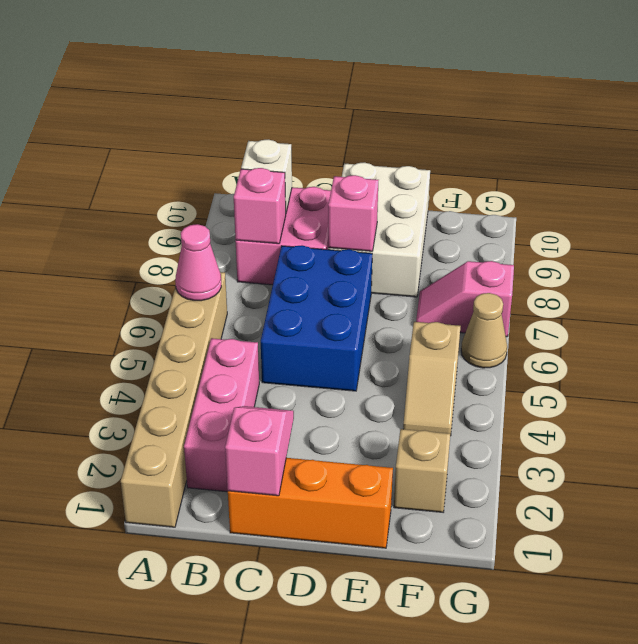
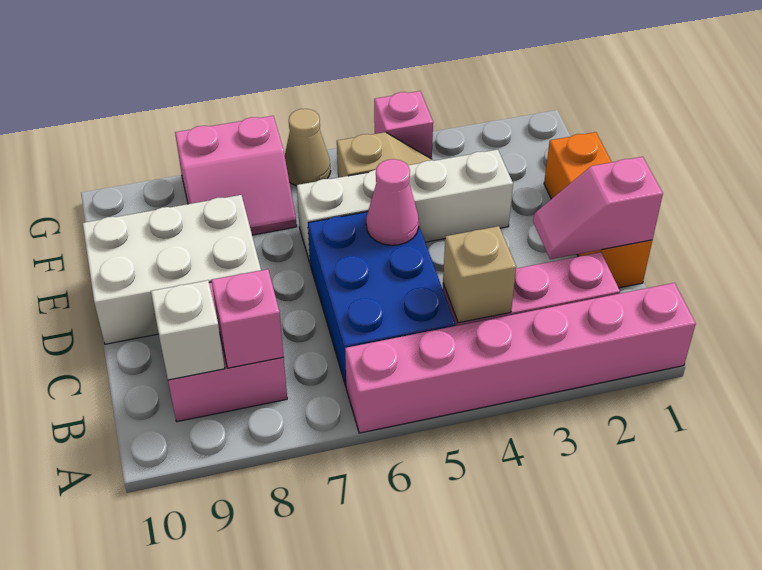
tan 1x6 brick [121,272,227,527] -> pink 1x6 brick [345,283,696,433]
pink 1x1 cone [175,224,221,301] -> pink 1x1 cone moved to [366,159,419,245]
blue 2x3 brick [261,245,372,391] -> blue 2x3 brick turned to [308,212,455,386]
pink 1x1 brick [328,175,378,251] -> pink 1x1 brick moved to [374,91,433,159]
none -> white 1x4 brick [297,149,513,262]
tan 1x1 brick [394,429,450,512] -> tan 1x1 brick moved to [443,226,516,323]
pink 1x2 slope [416,261,514,337] -> pink 2x2 slope [175,116,297,235]

